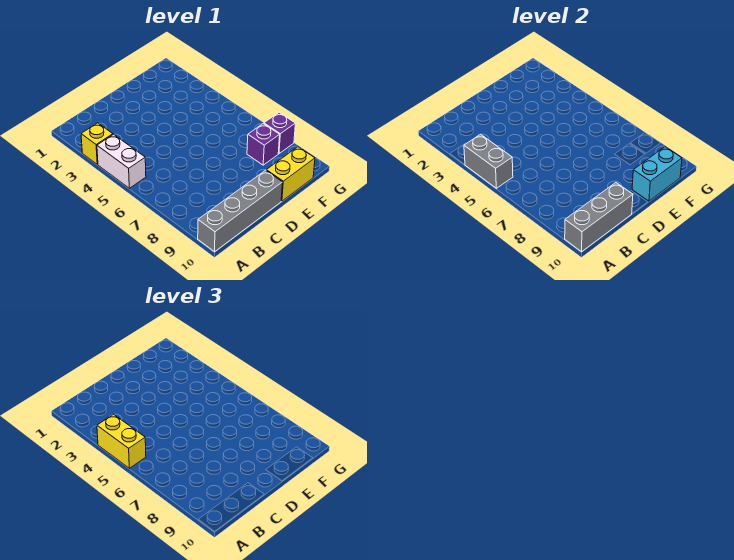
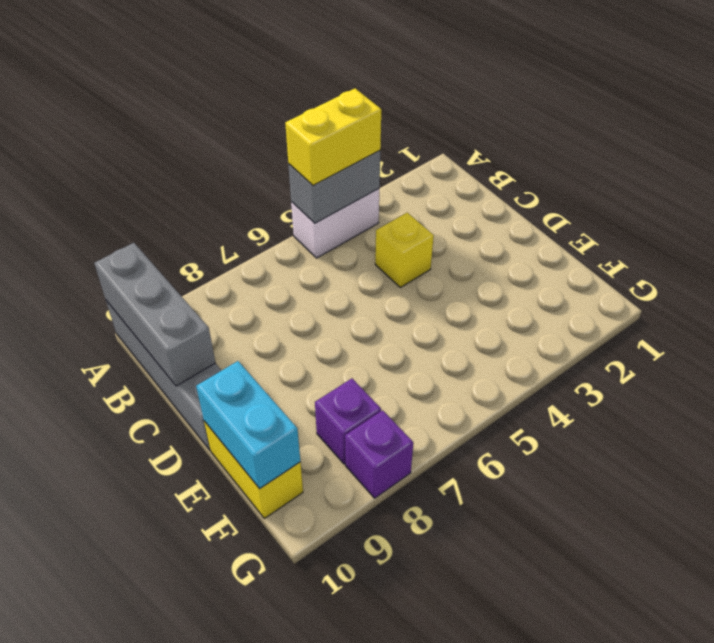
yellow 1x1 brick [81,123,113,164] -> yellow 1x1 brick moved to [375,213,434,288]

